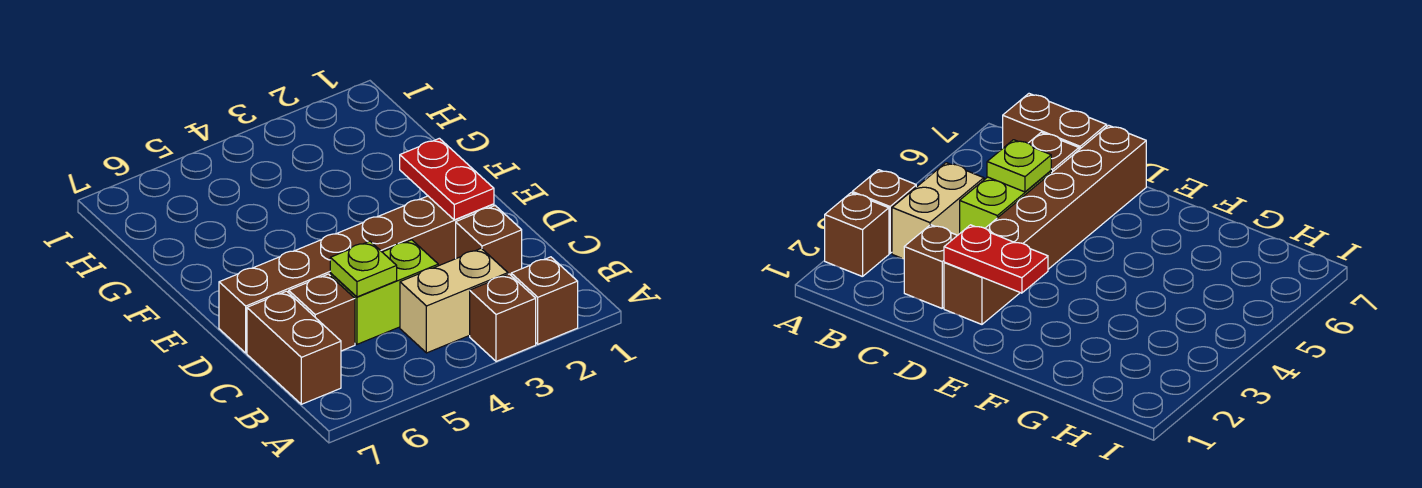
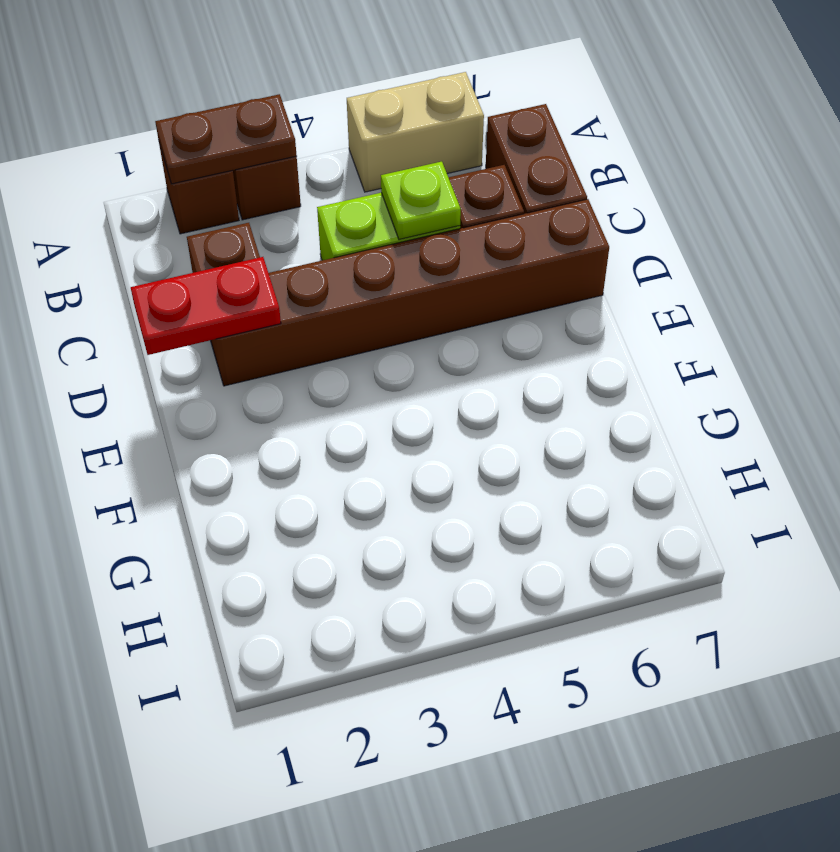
none -> brown 1x2 plate [155,94,297,184]
tan 1x2 brick [400,248,508,353] -> tan 1x2 brick moved to [347,72,484,192]
red 1x2 plate [400,138,494,220] -> red 1x2 plate turned to [131,257,281,355]

